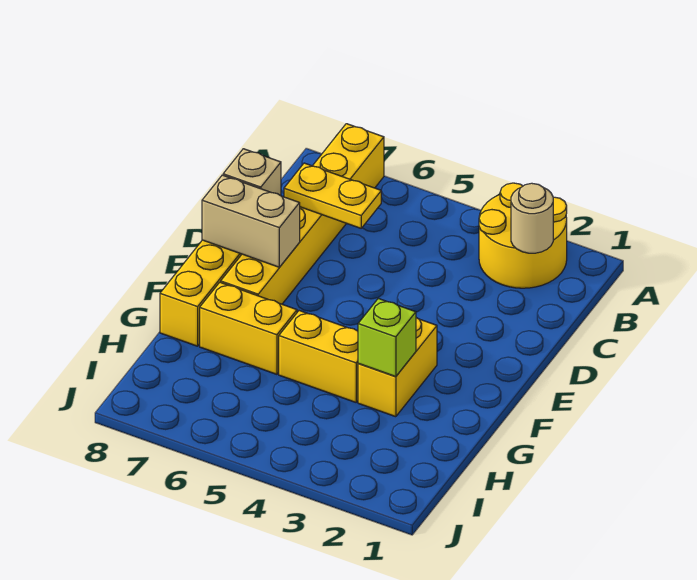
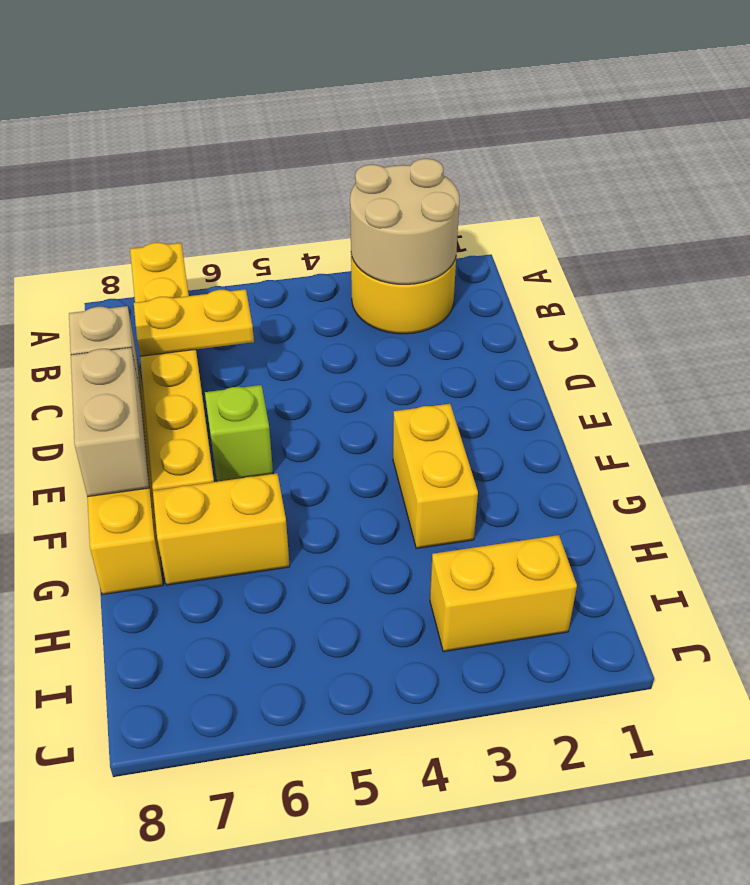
tan 1x1 round brick [511,183,553,253] -> tan 2x2 round brick [350,159,459,284]
tan 1x2 brick [202,175,300,267] -> tan 1x2 brick turned to [71,347,149,497]
lime 1x1 brick [358,298,416,377] -> lime 1x1 brick moved to [205,385,273,482]
yellow 1x2 brick [279,311,358,402] -> yellow 1x2 brick moved to [430,535,577,652]

